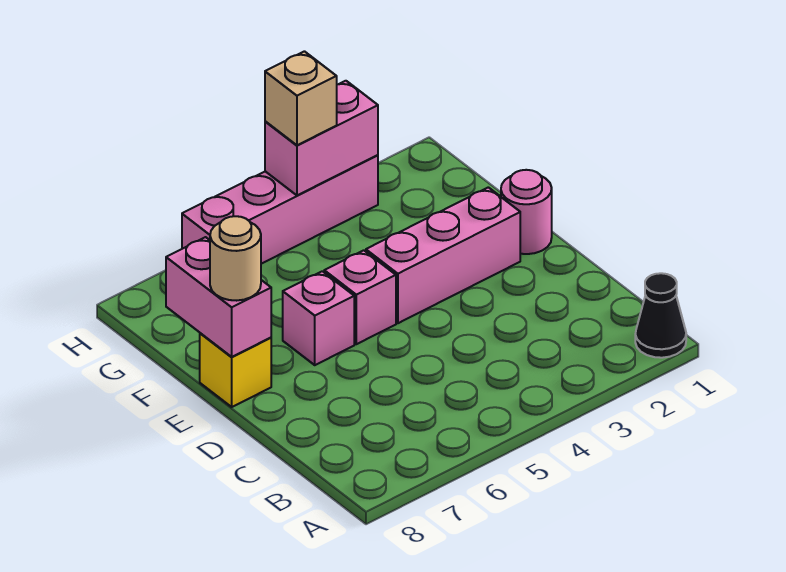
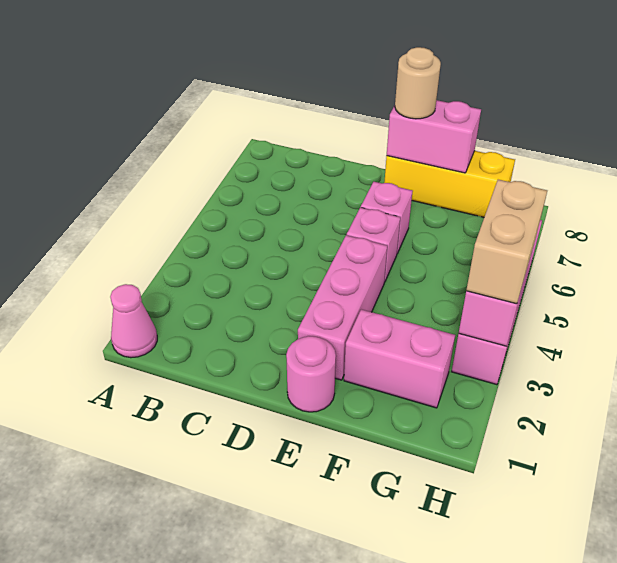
black 1x1 cone [635,273,686,358] -> pink 1x1 cone [110,284,157,358]
yellow 1x1 brick [200,333,271,407] -> yellow 1x3 brick [384,151,515,217]
none -> pink 1x2 brick [344,309,455,408]
tan 1x1 brick [265,51,337,145] -> tan 1x2 brick [466,180,547,304]

